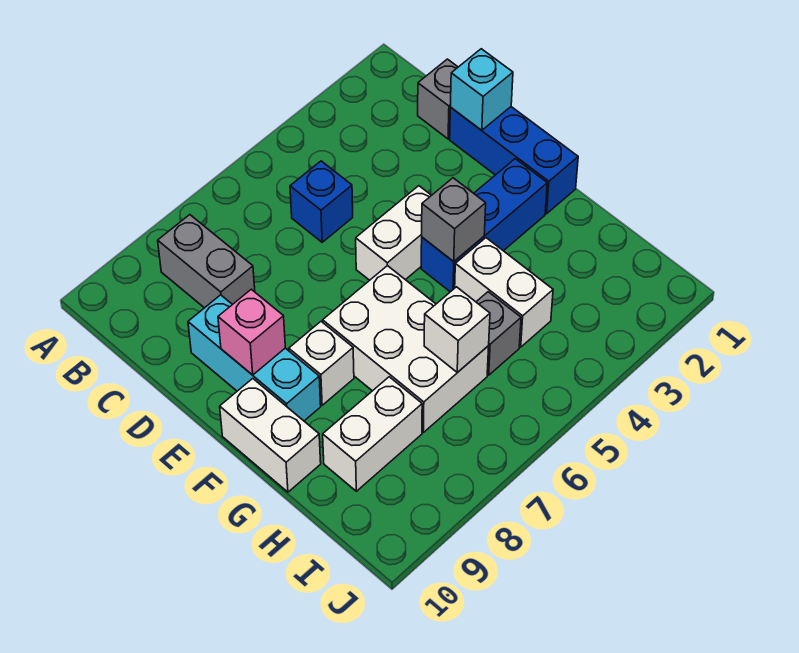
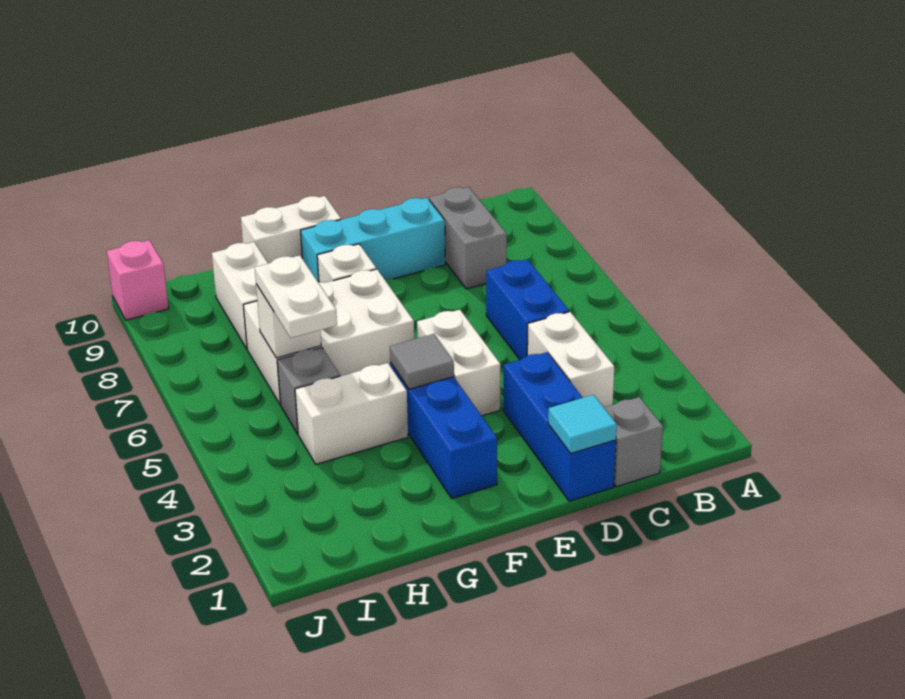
grey 1x2 brick [158,215,255,308] -> grey 1x2 brick turned to [429,187,507,289]
none -> white 1x2 brick [527,312,614,407]
blue 1x1 brick [290,161,353,242] -> blue 1x2 brick [486,259,569,360]
blue 1x3 brick [450,107,578,214] -> blue 1x3 brick turned to [503,352,616,501]
cyan 1x1 brick [450,49,513,130] -> cyan 1x1 tile [548,395,617,453]
pink 1x1 brick [218,289,285,375] -> pink 1x1 brick moved to [107,240,169,320]
grey 1x1 brick [422,178,486,262] -> grey 1x1 tile [390,334,454,389]
none -> white 1x2 plate [255,255,337,338]

